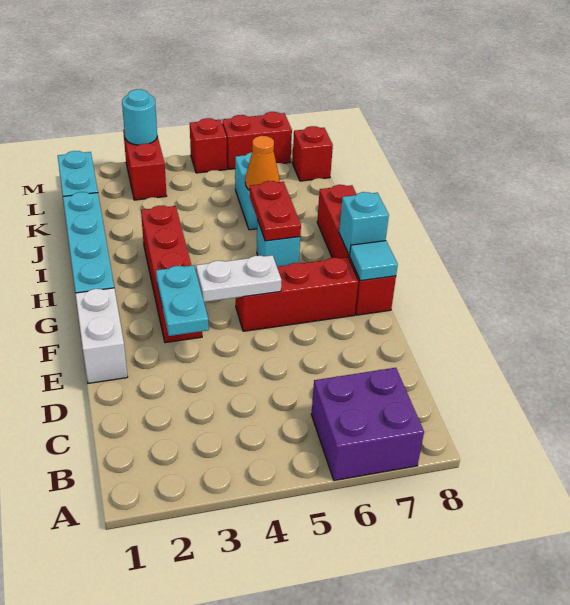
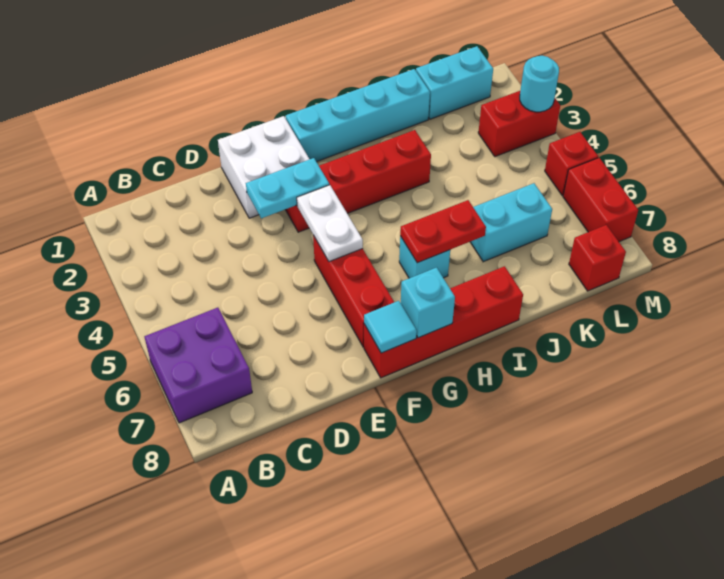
white 1x2 brick [75,288,128,383] -> white 2x2 brick [218,116,309,218]
orange 1x1 cone [245,136,279,190] -> none

